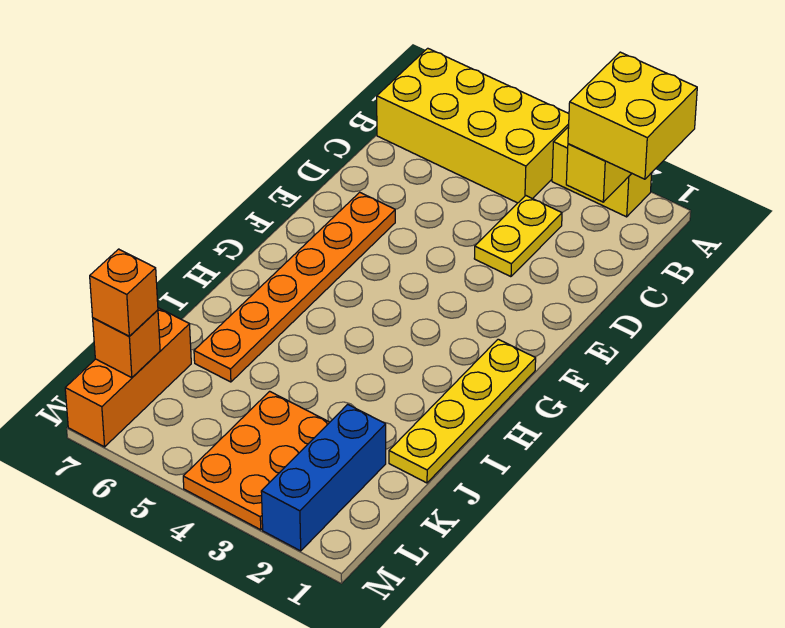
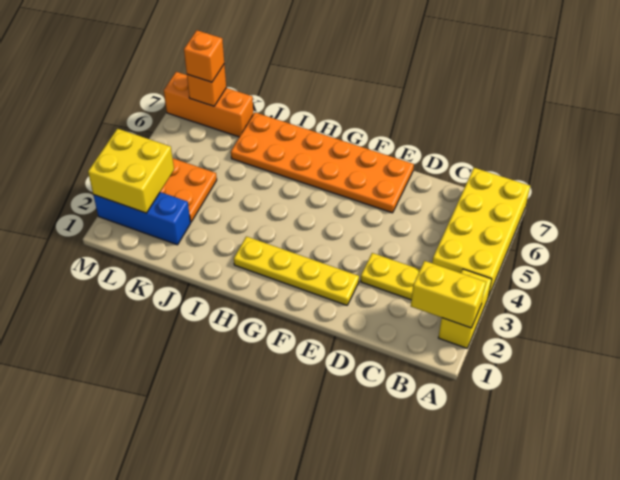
yellow 2x2 brick [568,52,697,179] -> yellow 2x2 brick moved to [88,129,174,213]
orange 1x6 plate [194,192,395,382] -> orange 2x6 plate [231,112,414,213]
yellow 1x4 plate [389,339,536,483] -> yellow 1x4 plate moved to [234,236,359,305]

